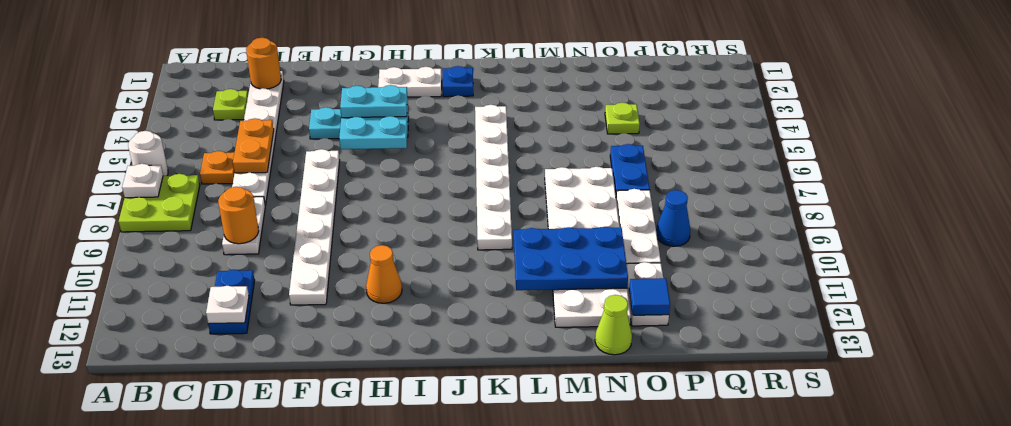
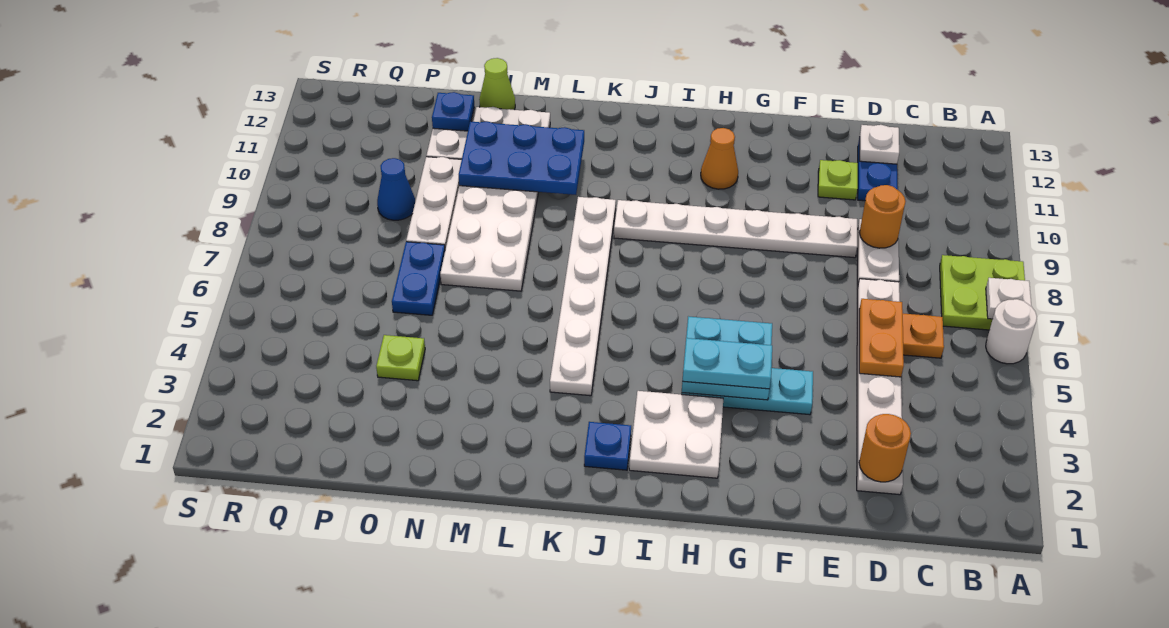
lime 1x1 plate [213,89,248,120] -> lime 1x1 plate moved to [818,160,858,200]
white 1x6 plate [289,149,340,305] -> white 1x6 plate turned to [614,200,857,258]
white 1x2 plate [378,67,442,97] -> white 2x2 plate [629,391,723,478]
blue 1x1 tile [629,278,670,315] -> blue 1x1 plate [432,92,474,131]

